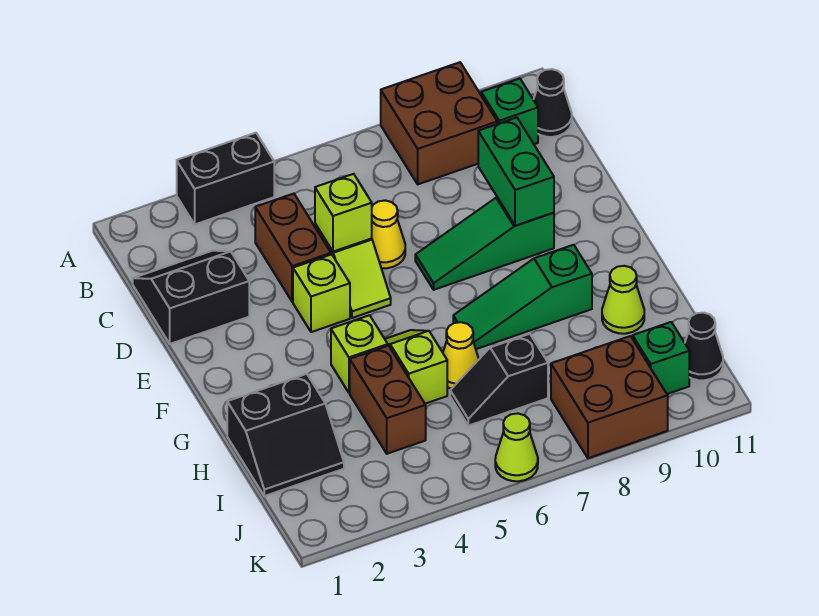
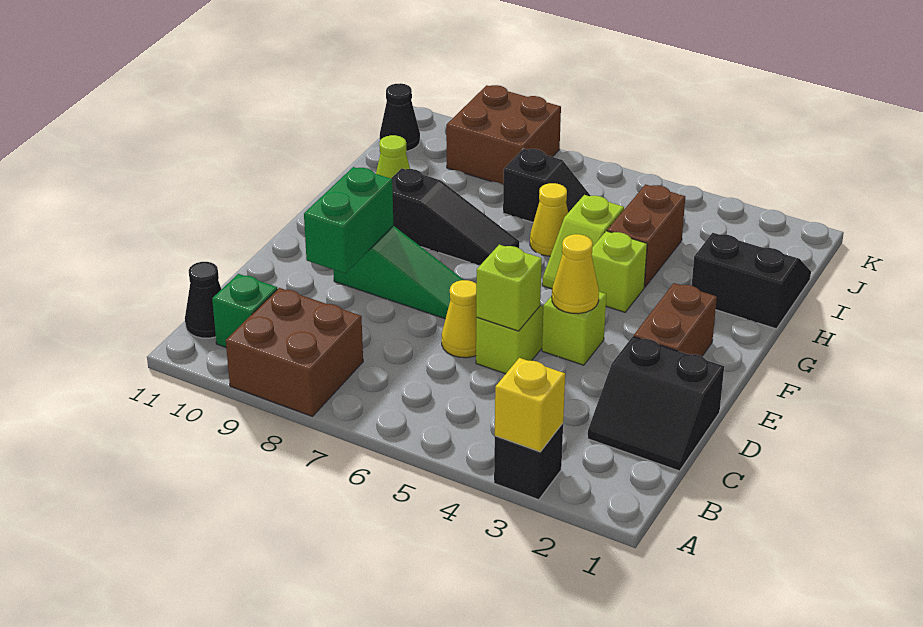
black 1x2 brick [177,133,274,224] -> black 1x1 brick [494,423,563,500]
none -> yellow 1x1 brick [495,358,565,452]
brown 1x2 brick [255,194,331,302] -> brown 1x2 brick moved to [634,283,717,356]
none -> yellow 1x1 cone [552,234,599,314]
green 1x3 slope [453,245,592,349] -> black 1x3 slope [391,168,519,266]
green 1x1 brick [633,322,689,394] -> none
lime 1x1 cone [495,413,538,481] -> none

